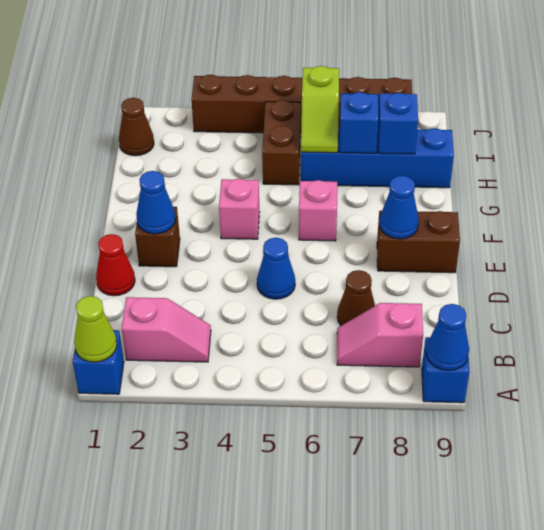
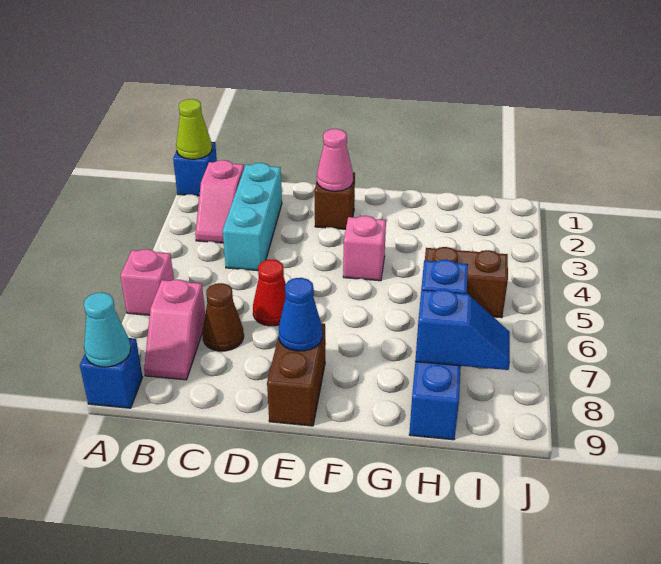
blue 1x1 cone [426,304,469,370] -> cyan 1x1 cone [84,292,131,367]
pink 1x2 slope [337,303,423,367] -> pink 1x2 slope turned to [144,280,205,380]
none -> cyan 1x3 brick [223,163,282,271]
red 1x1 cone [96,234,135,296] -> red 1x1 cone moved to [253,259,286,326]
blue 1x1 cone [257,238,295,299] -> none
blue 1x1 cone [136,171,175,234] -> pink 1x1 cone [317,129,353,191]
pink 1x1 brick [299,180,337,241] -> pink 1x1 brick moved to [120,249,174,315]
lime 1x2 slope [301,66,339,153] -> none
brown 1x1 cone [119,98,154,156] -> none
brown 1x6 brick [191,75,412,133] -> none

